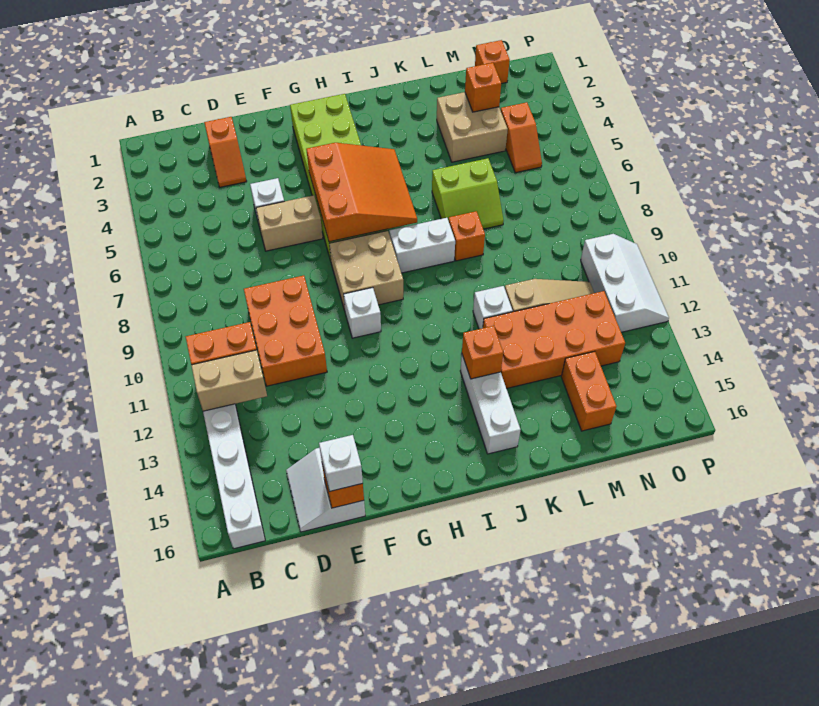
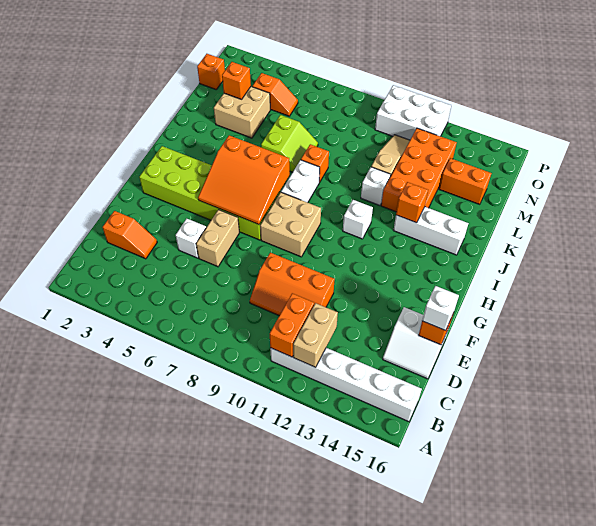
orange 2x3 brick [244,276,327,386] -> orange 2x3 slope [250,253,335,316]
orange 3x3 slope [306,143,417,242] -> orange 3x3 slope turned to [198,135,290,225]
white 1x1 brick [344,287,381,338] -> white 1x1 brick moved to [343,200,373,239]
white 2x3 slope [581,234,669,332] -> white 2x3 brick [375,85,451,140]

